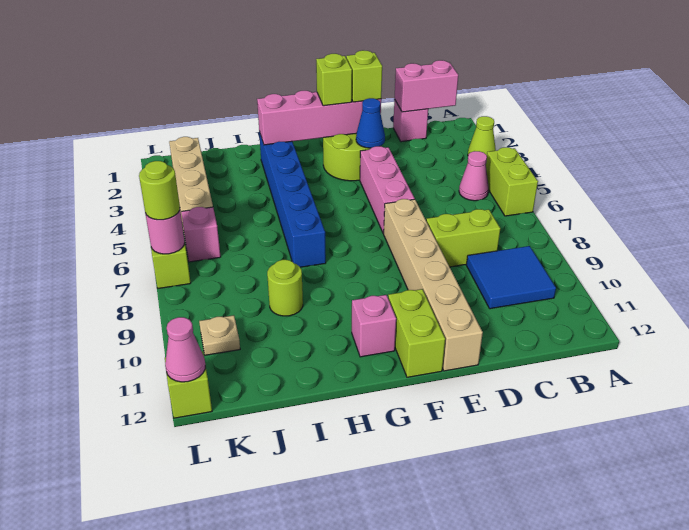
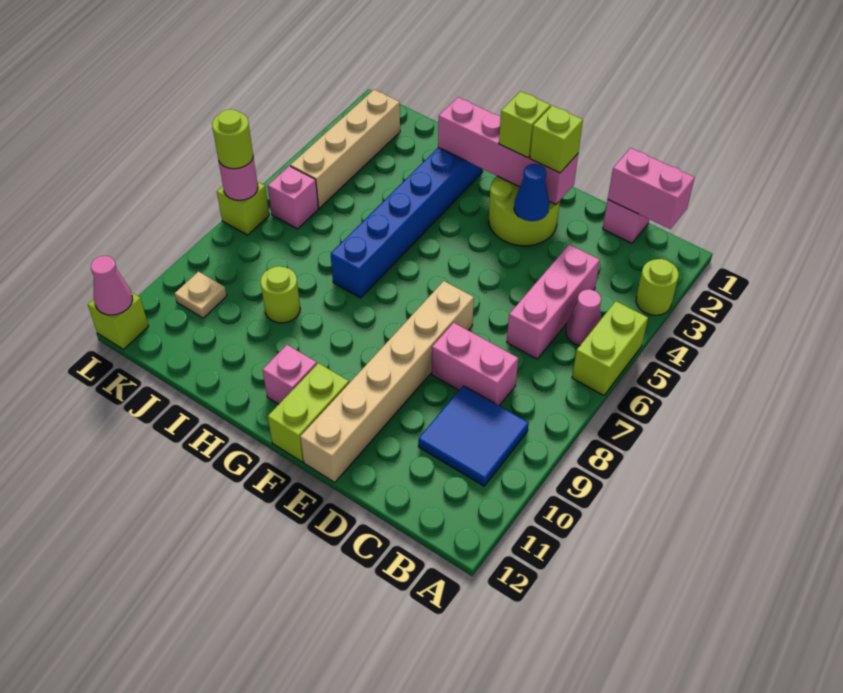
lime 1x1 cone [468,116,496,155] -> lime 1x1 round brick [636,259,679,315]
lime 1x2 brick [426,209,500,267] -> pink 1x2 brick [432,323,518,406]
pink 1x3 brick [360,146,415,233] -> pink 1x3 brick moved to [507,245,600,359]

